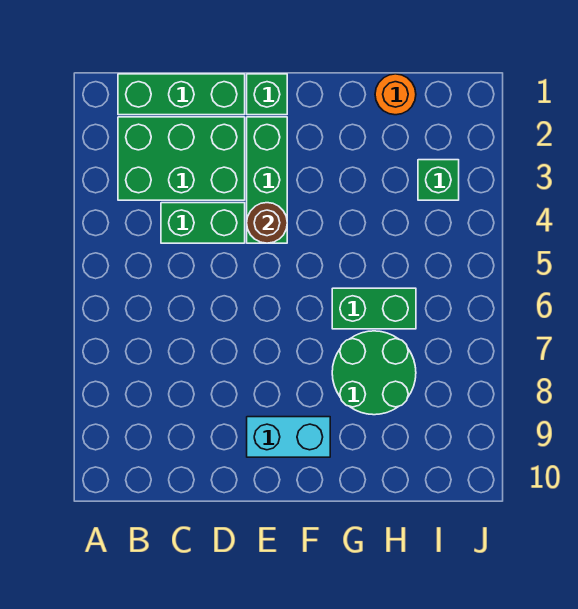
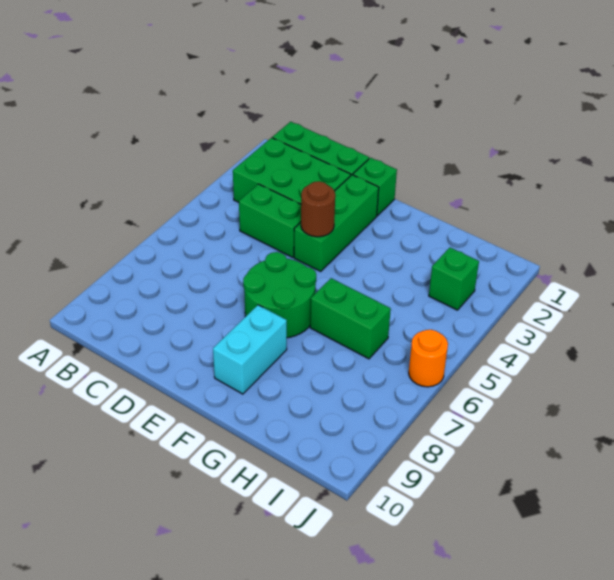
cyan 1x2 brick [247,417,330,457] -> cyan 1x2 brick turned to [213,305,287,394]
green 2x2 round brick [332,331,416,415] -> green 2x2 round brick moved to [243,252,316,338]
orange 1x1 round brick [375,74,416,115] -> orange 1x1 round brick moved to [409,330,448,387]

